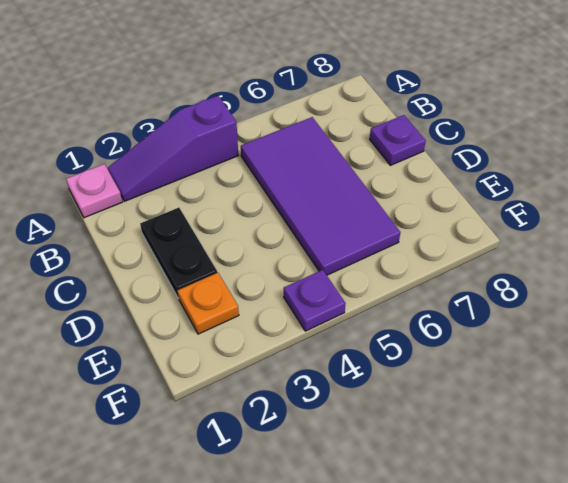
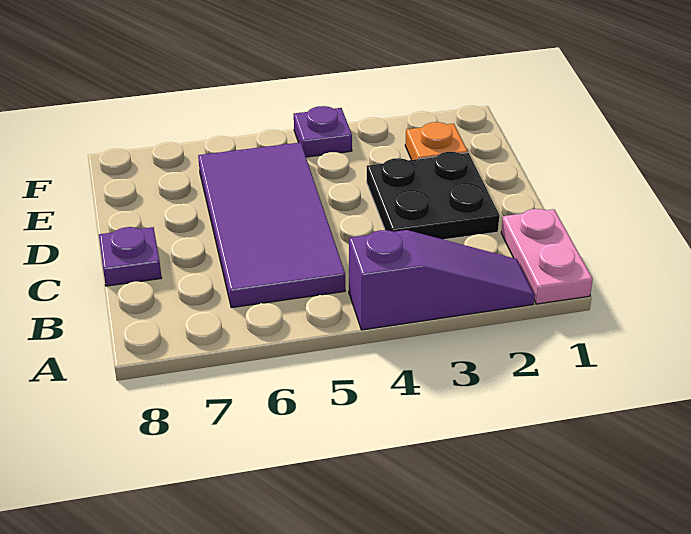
pink 1x1 plate [66,164,122,218] -> pink 1x2 plate [501,209,593,304]
black 1x2 plate [140,208,217,298] -> black 2x2 plate [367,152,499,240]

